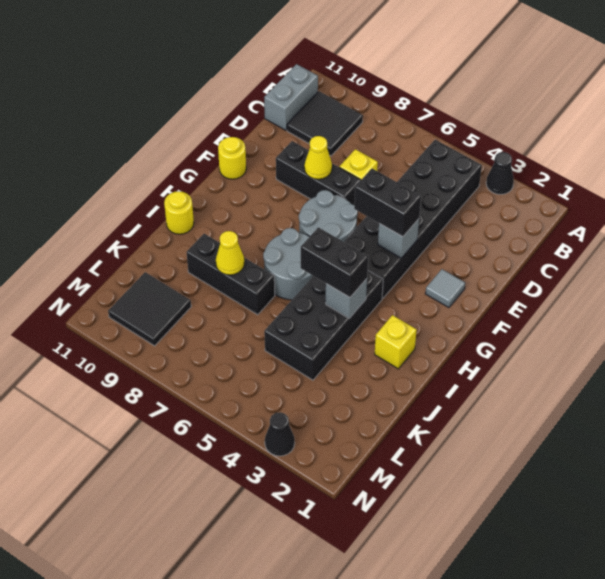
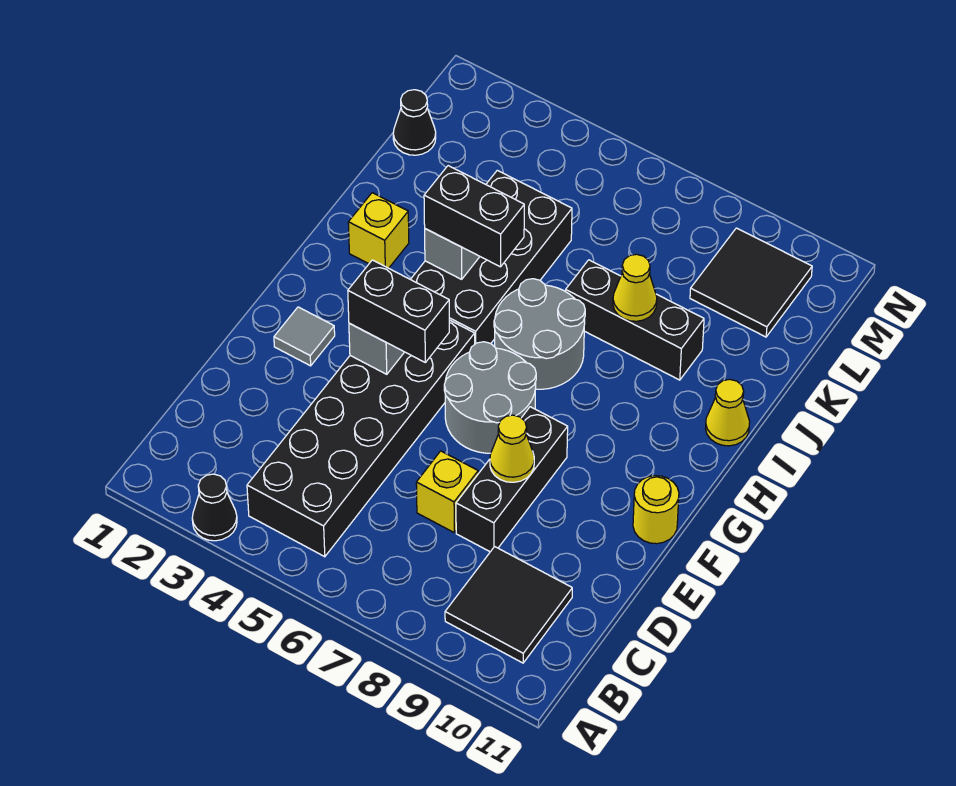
grey 1x2 brick [264,64,318,130] -> none
black 1x3 brick [276,141,361,205] -> black 1x3 brick turned to [456,407,568,552]
yellow 1x1 round brick [164,191,194,234] -> yellow 1x1 cone [705,379,750,446]
black 1x1 cone [265,412,295,456] -> black 1x1 cone moved to [393,90,436,155]

